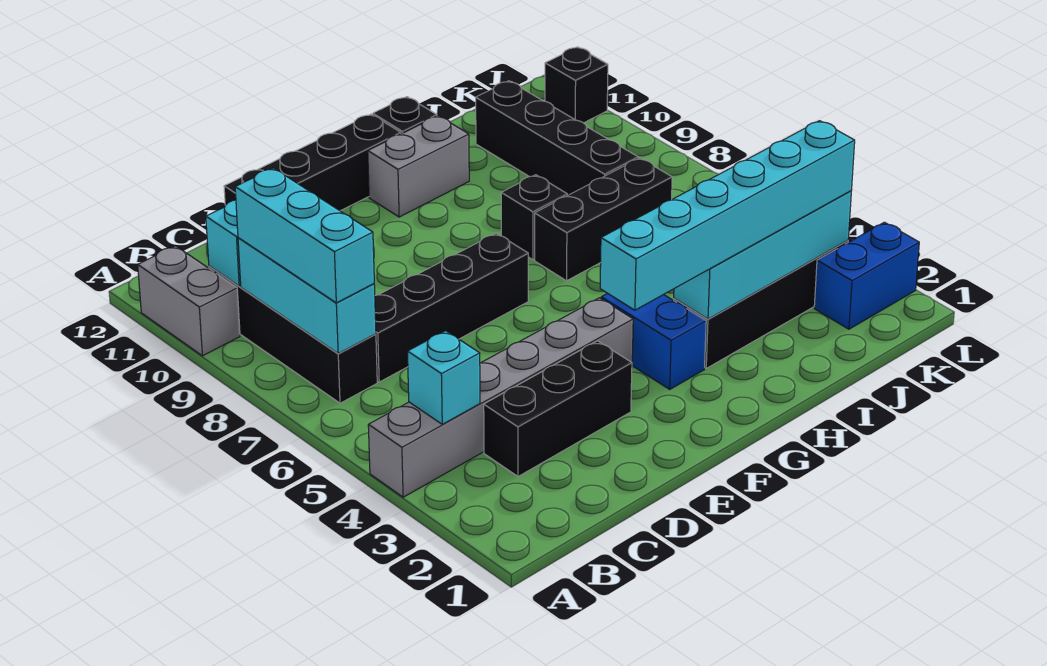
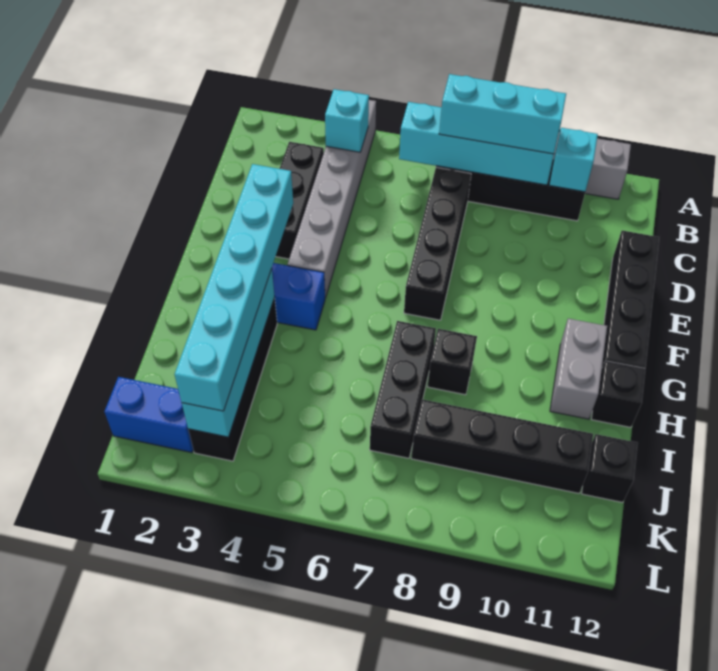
cyan 1x3 brick [238,238,376,353] -> cyan 1x4 brick [399,102,554,185]
blue 1x2 brick [814,222,919,329] -> blue 1x2 brick turned to [104,377,193,453]
black 1x1 brick [545,47,608,123] -> black 1x1 brick moved to [582,434,638,502]

